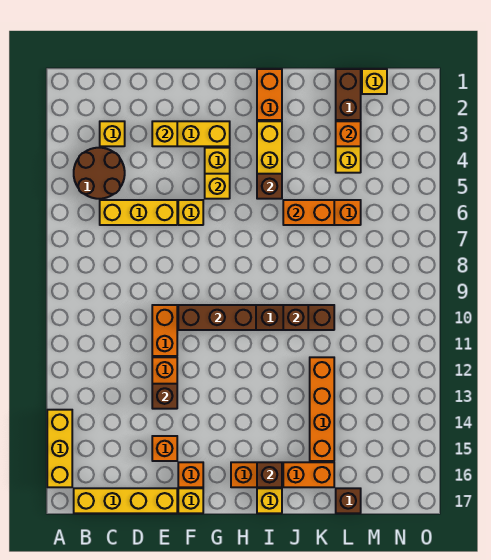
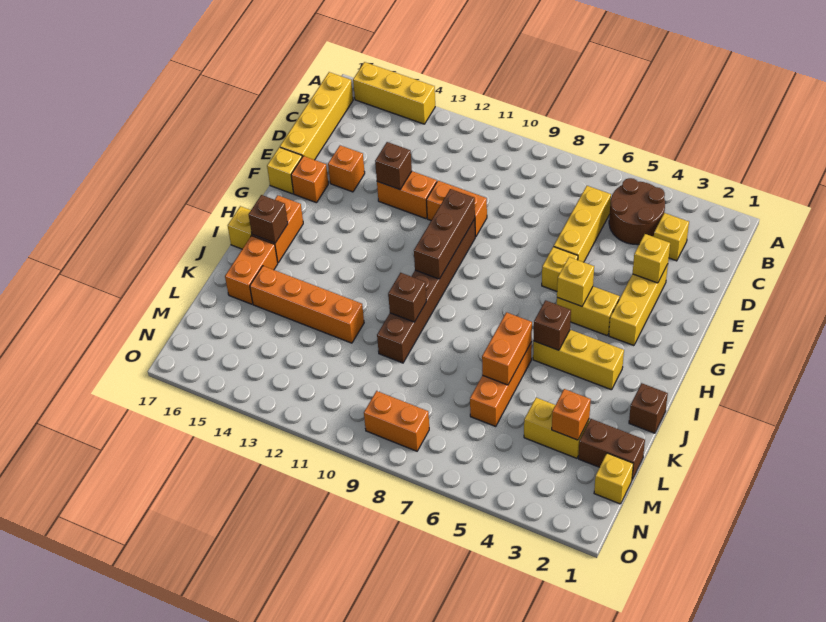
orange 1x2 brick [257,69,282,120] -> orange 1x2 brick moved to [364,391,429,451]
brown 1x1 brick [336,488,361,513] -> brown 1x1 brick moved to [629,383,668,433]

